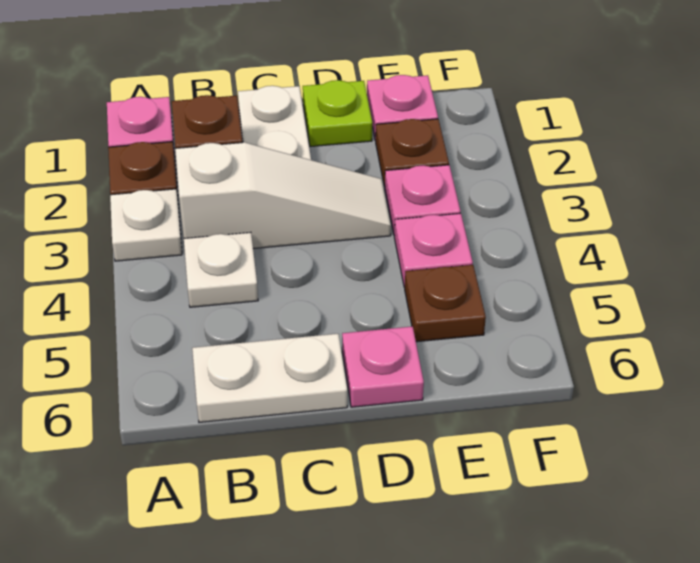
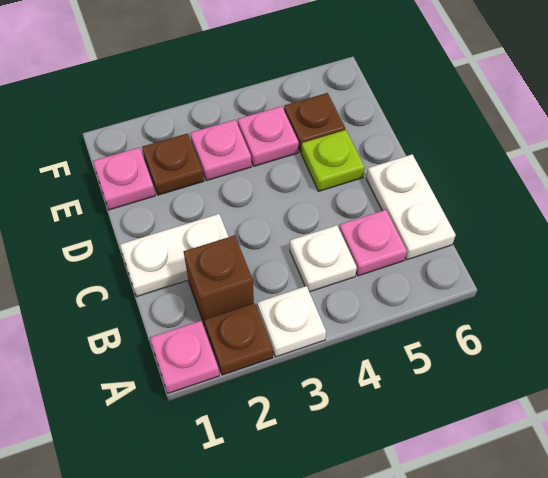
white 1x3 slope [175,142,391,249] -> none
lime 1x1 plate [303,80,372,147] -> lime 1x1 plate moved to [301,130,365,191]
pink 1x1 plate [342,326,424,407] -> pink 1x1 plate moved to [339,210,407,276]

